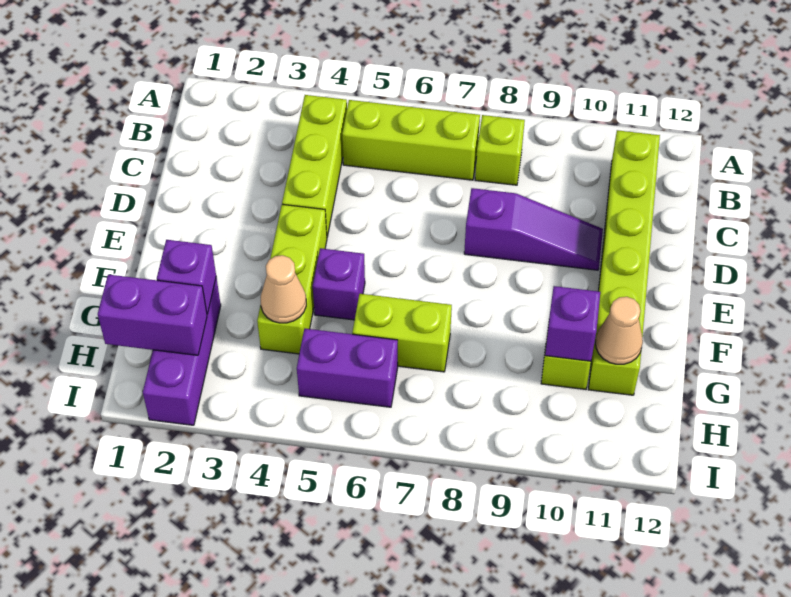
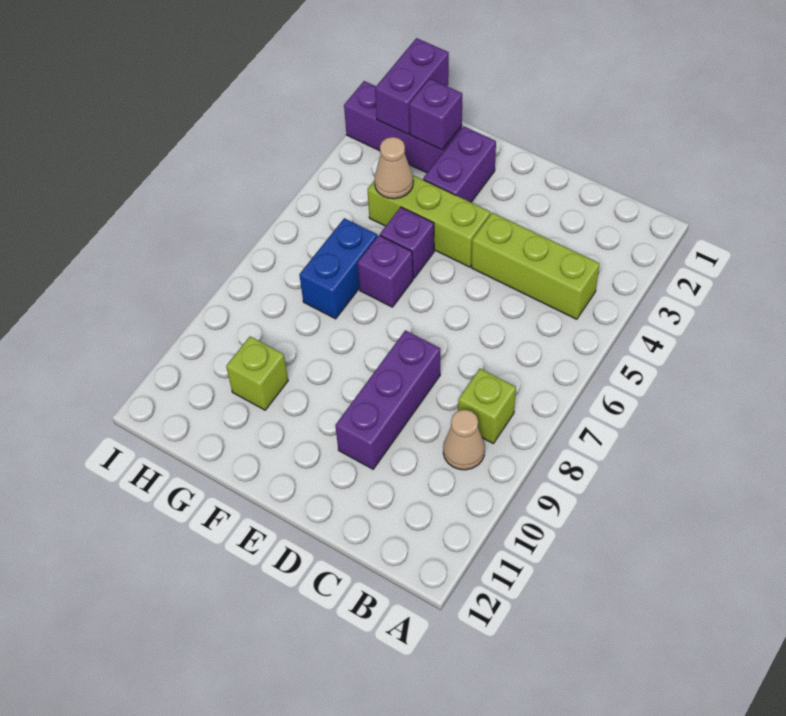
lime 1x3 brick [342,100,480,180] -> none
lime 1x6 brick [588,130,660,395] -> none
purple 1x3 slope [464,188,603,270] -> purple 1x3 brick [335,330,440,469]
lime 1x2 brick [352,294,452,372] -> blue 1x2 brick [299,218,377,319]
purple 1x1 brick [545,286,600,361] -> purple 1x1 brick moved to [357,235,413,307]
tan 1x1 cone [596,297,643,364] -> tan 1x1 cone moved to [443,410,485,470]
purple 1x2 brick [297,329,398,407] -> purple 1x2 brick moved to [423,126,496,202]

